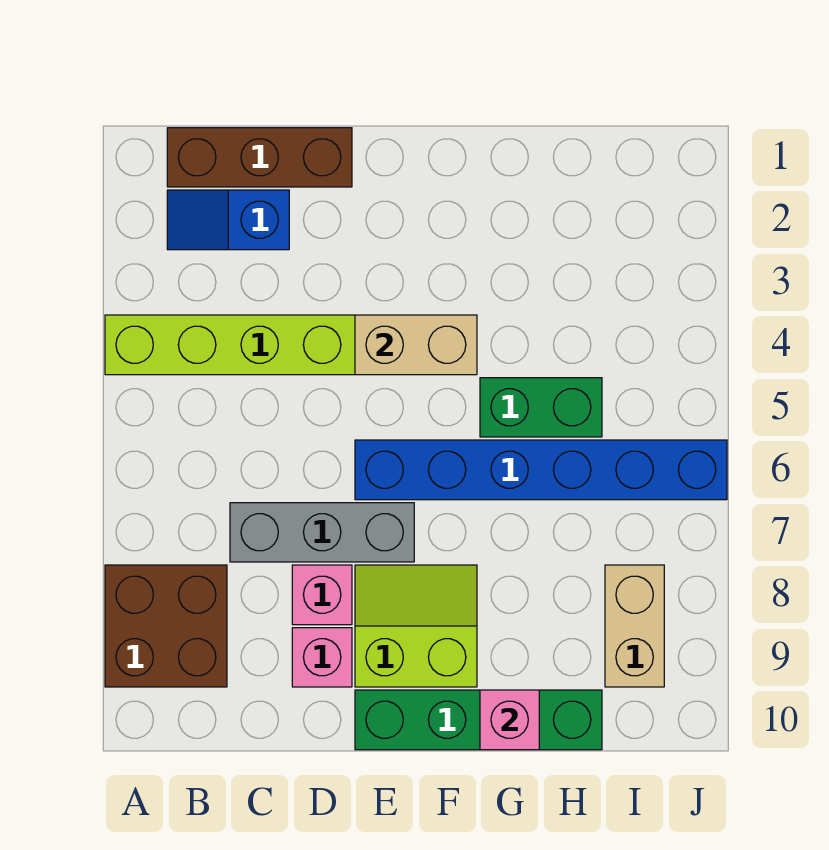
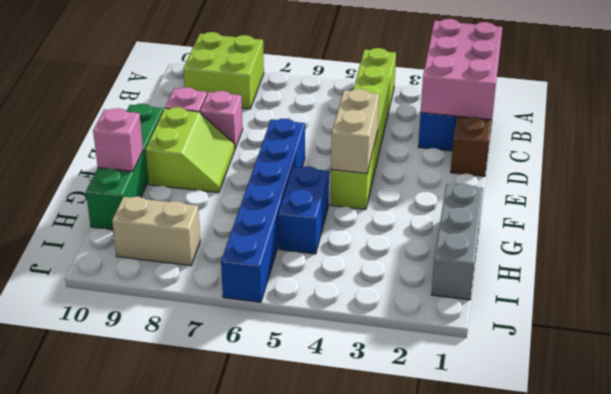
none -> pink 2x3 brick [421,19,502,120]
brown 2x2 brick [105,565,227,687] -> lime 2x2 brick [183,32,264,109]
grey 1x3 brick [230,503,414,562] -> grey 1x3 brick moved to [431,184,483,300]
green 1x2 brick [480,378,602,437] -> blue 1x2 brick [278,166,329,254]

